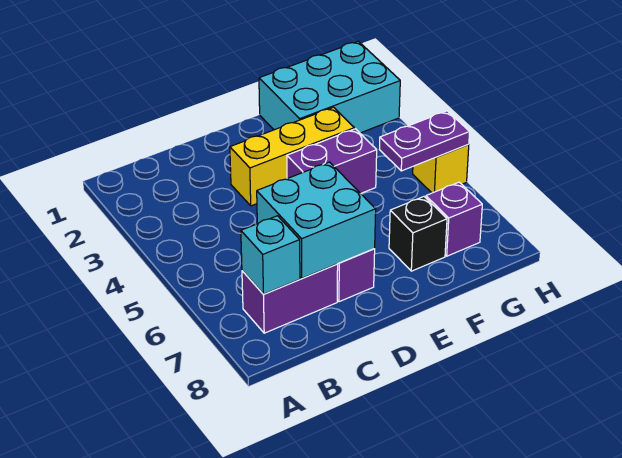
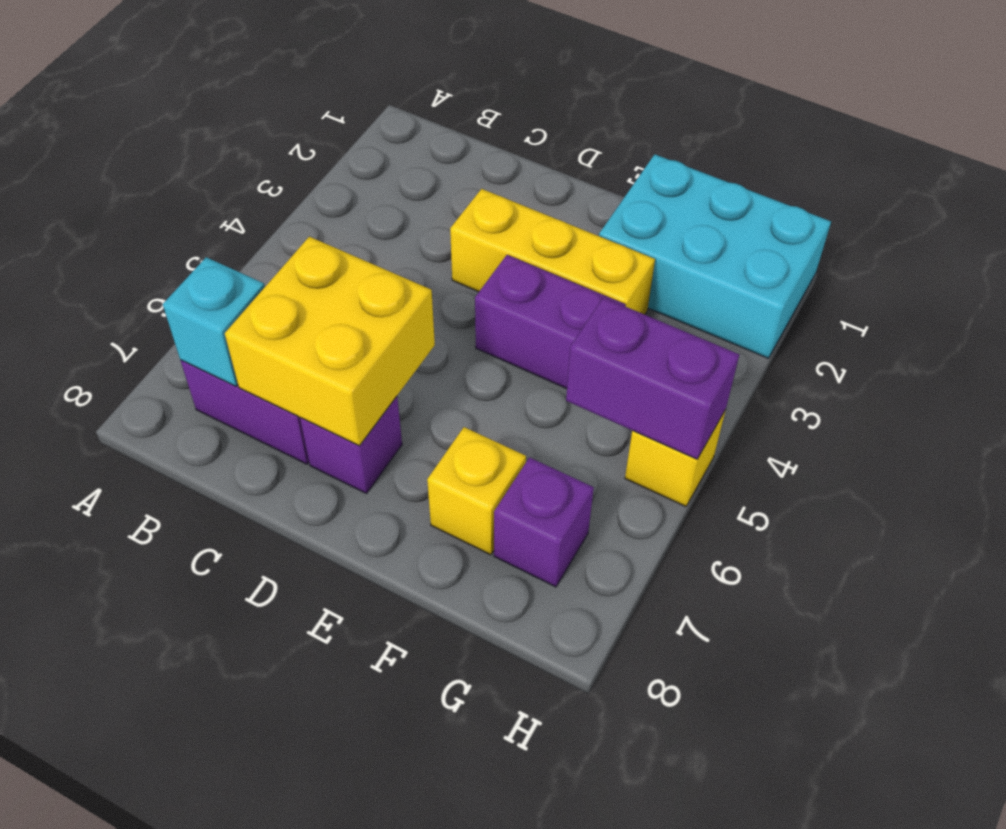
cyan 2x2 brick [257,162,376,278] -> yellow 2x2 brick [225,237,435,446]
black 1x1 brick [389,197,447,271] -> yellow 1x1 brick [427,427,526,555]
purple 1x2 plate [380,111,470,171] -> purple 1x2 brick [566,298,739,459]

